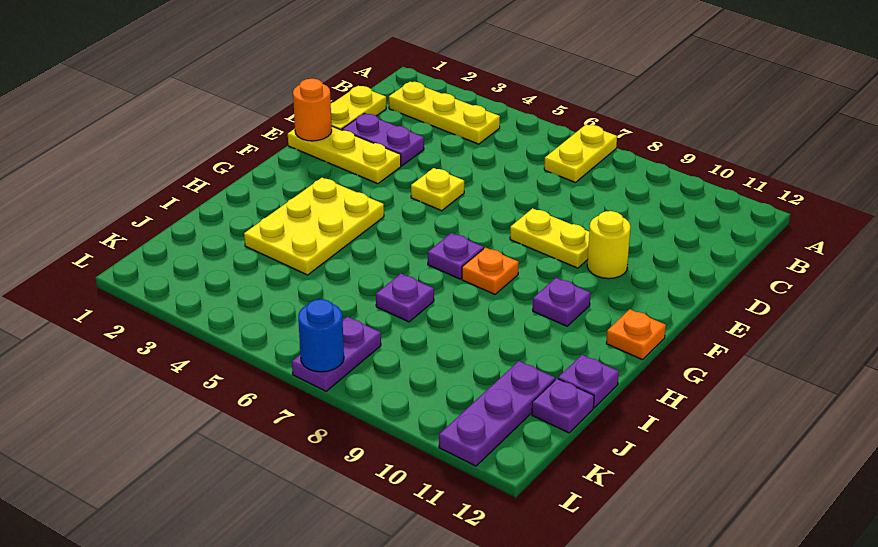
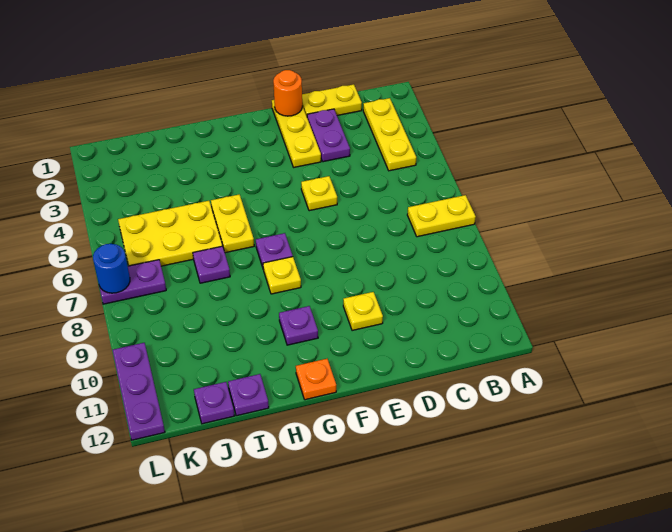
yellow 1x2 plate [510,208,589,268] -> yellow 1x2 plate moved to [211,194,254,253]
yellow 1x1 round brick [587,211,630,279] -> yellow 1x1 plate [343,292,383,331]
yellow 2x3 plate [244,178,384,275] -> yellow 2x3 plate moved to [118,201,223,266]
orange 1x1 plate [462,248,519,294] -> yellow 1x1 plate [263,257,301,294]
purple 1x3 plate [439,361,555,466] -> purple 1x3 plate turned to [113,343,165,440]

